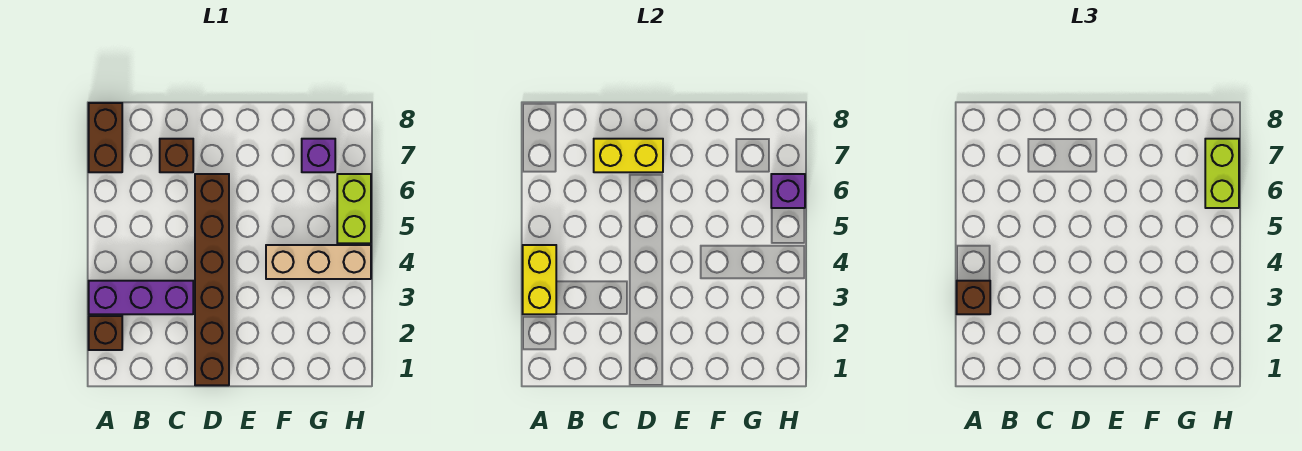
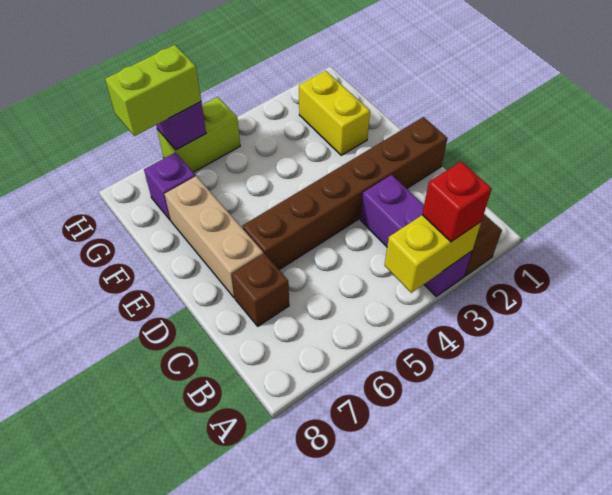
brown 1x1 brick [957,281,990,314] -> red 1x1 brick [422,162,492,242]
brown 1x2 brick [89,103,122,172] -> none
yellow 1x2 brick [594,139,663,172] -> yellow 1x2 brick moved to [299,71,370,155]
tan 1x3 brick [266,245,371,279] -> tan 1x3 brick moved to [164,176,264,298]

